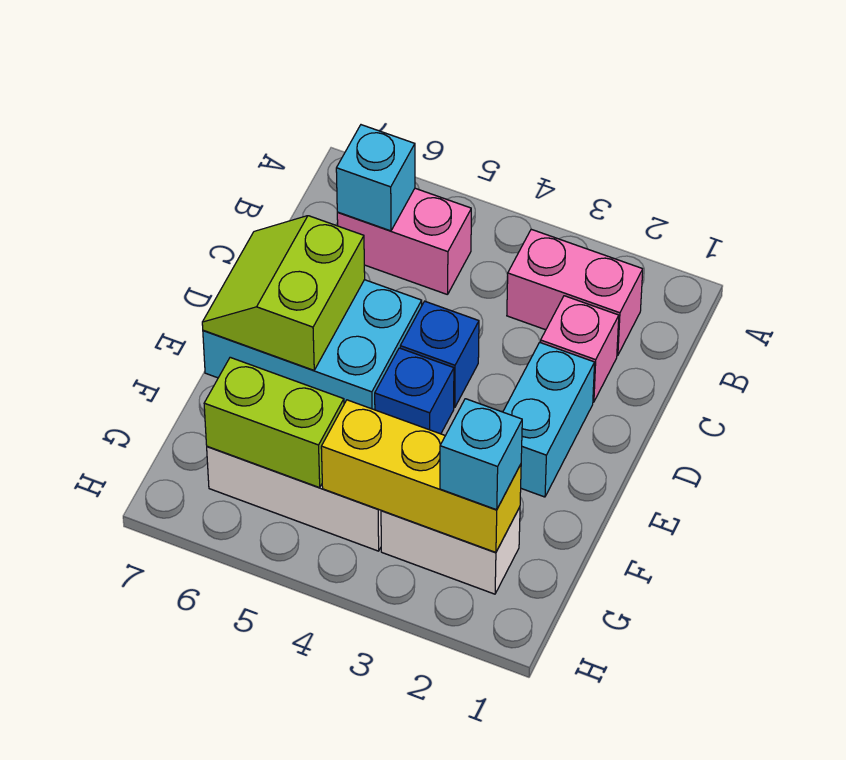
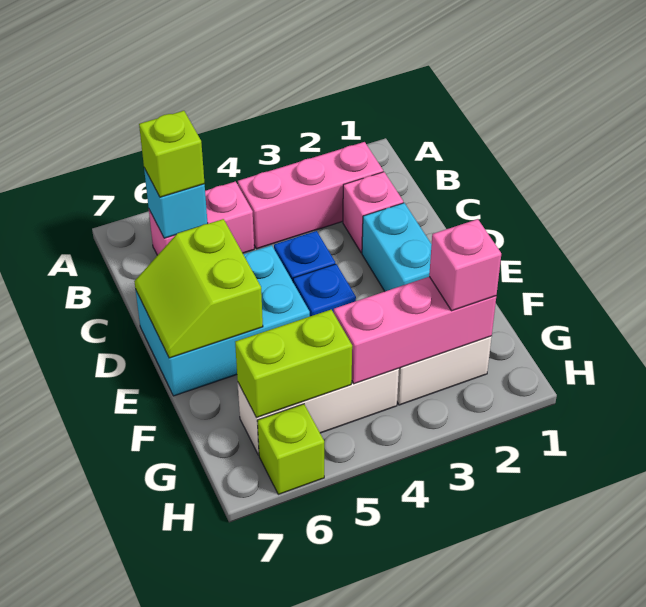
pink 1x2 brick [507,229,643,355] -> pink 1x3 brick [238,142,383,249]
none -> lime 1x1 brick [139,111,205,197]
yellow 1x3 brick [321,400,521,552] -> pink 1x3 brick [334,277,496,384]
cyan 1x1 brick [440,399,522,510] -> pink 1x1 brick [429,219,501,311]
none -> lime 1x1 brick [257,404,324,494]

